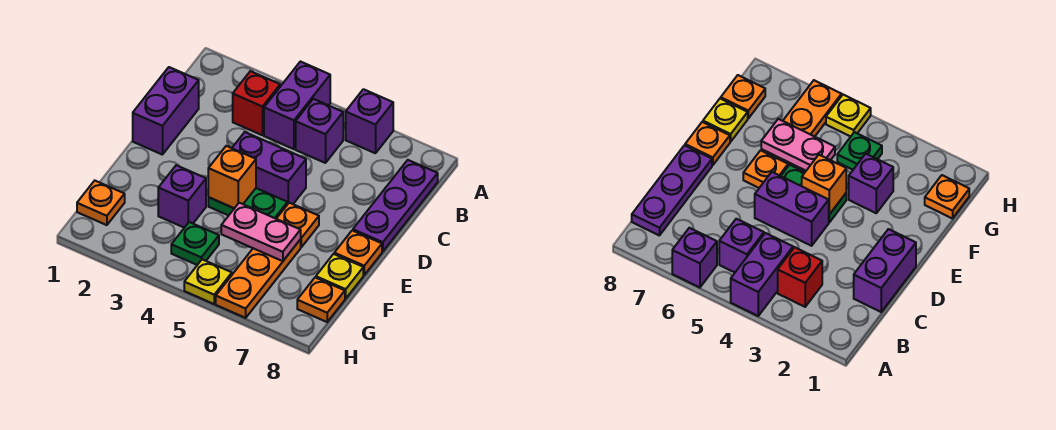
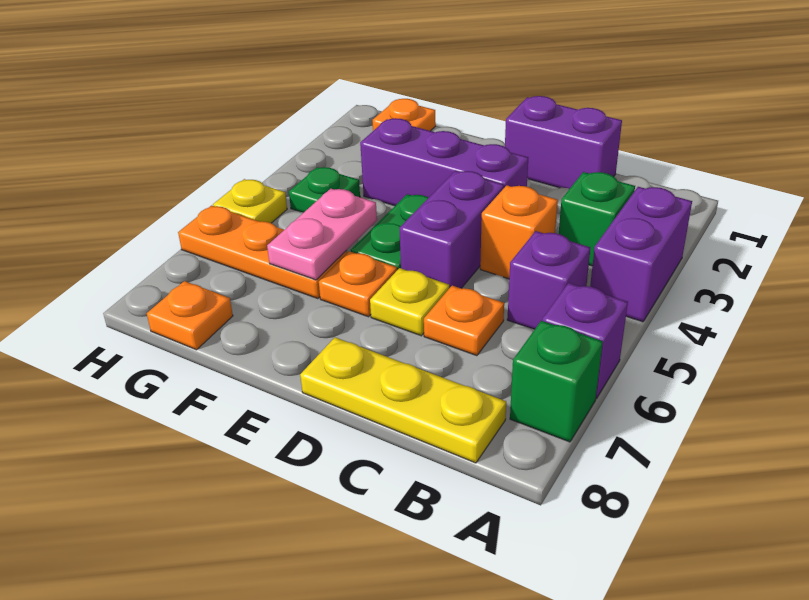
purple 1x2 brick [264,62,330,149] -> purple 1x2 brick turned to [590,187,692,322]
none -> green 1x1 brick [510,321,603,442]
red 1x1 brick [233,71,280,135] -> green 1x1 brick [559,172,635,266]
purple 1x3 plate [353,160,438,252] -> yellow 1x3 plate [300,337,506,463]
orange 1x1 brick [208,146,256,208] -> orange 1x1 brick moved to [480,185,558,279]
orange 1x1 plate [334,230,382,275] -> orange 1x1 plate moved to [424,286,504,356]
purple 1x1 brick [158,165,206,228] -> purple 1x3 brick [360,118,528,206]
yellow 1x1 plate [316,254,363,298] -> yellow 1x1 plate moved to [370,268,449,336]

